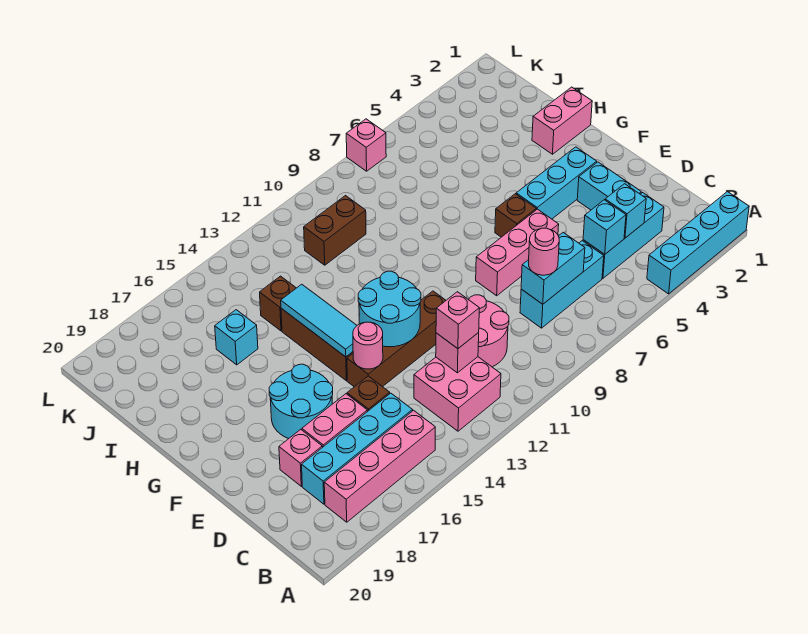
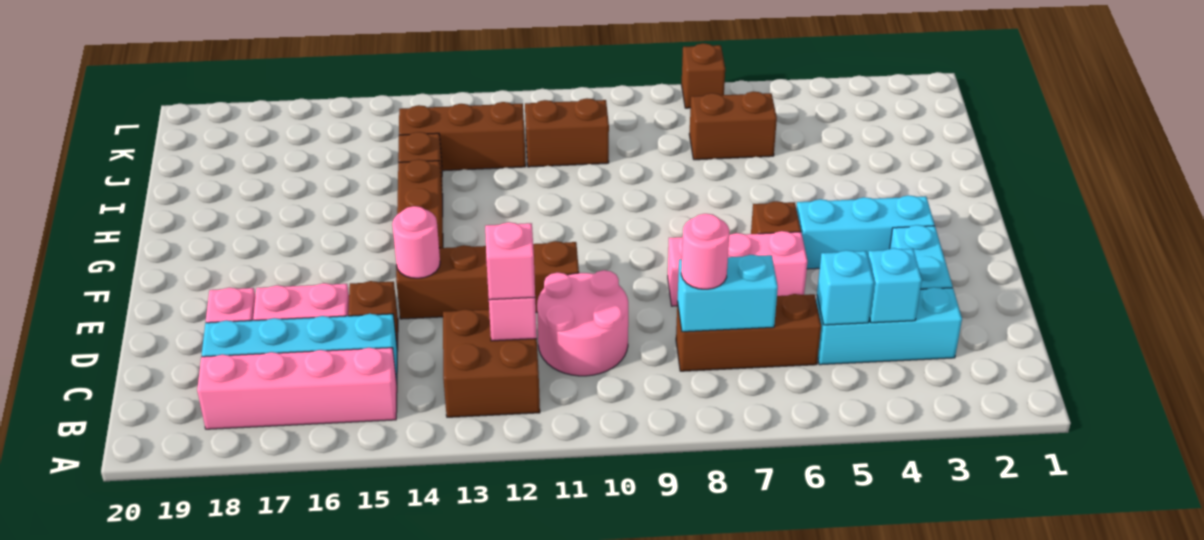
cyan 1x4 brick [647,192,749,294] -> none
pink 2x2 brick [414,357,501,431] -> brown 2x2 brick [443,309,540,417]
cyan 1x3 brick [520,241,604,328] -> brown 1x3 brick [676,294,821,371]
cyan 2x2 round brick [358,271,421,347] -> none
cyan 2x2 round brick [269,364,333,439] -> none
cyan 1x3 tile [281,284,357,357] -> none
pink 1x2 brick [532,87,592,154] -> none
cyan 1x1 brick [215,310,258,365] -> none
none -> brown 1x2 brick [689,92,777,160]
none -> brown 1x3 brick [399,102,526,171]
pink 1x1 brick [346,119,386,171] -> brown 1x1 brick [681,43,725,108]

